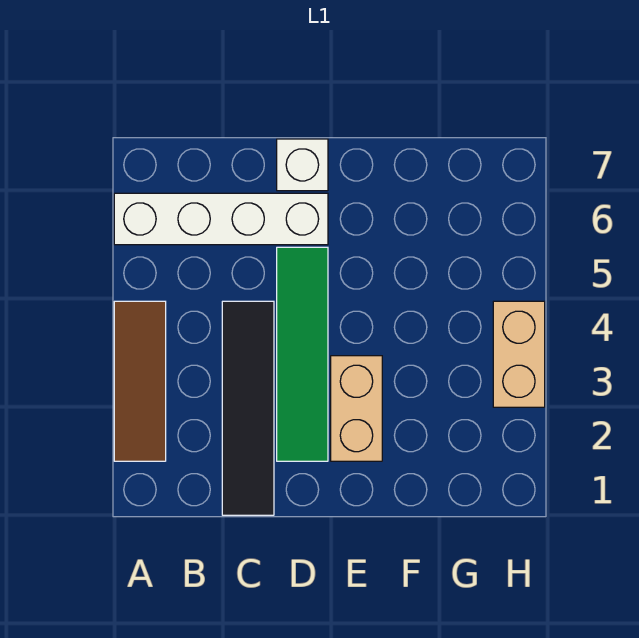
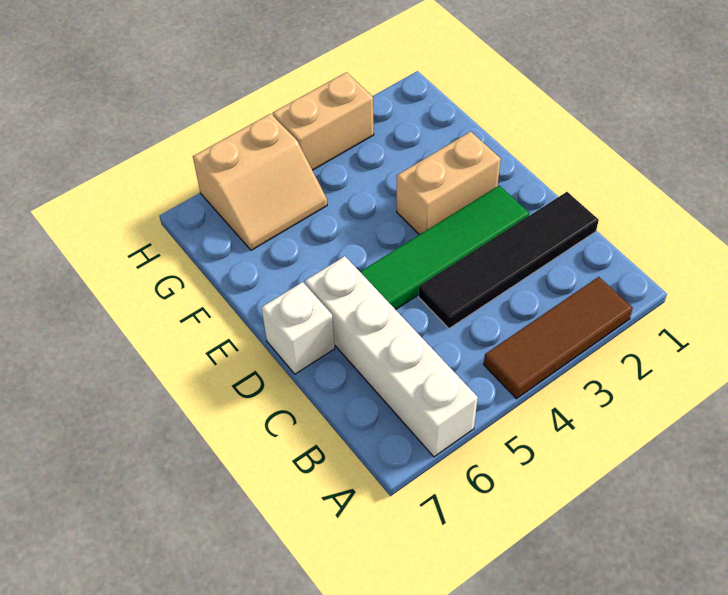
none -> tan 2x2 slope [193,114,327,250]

